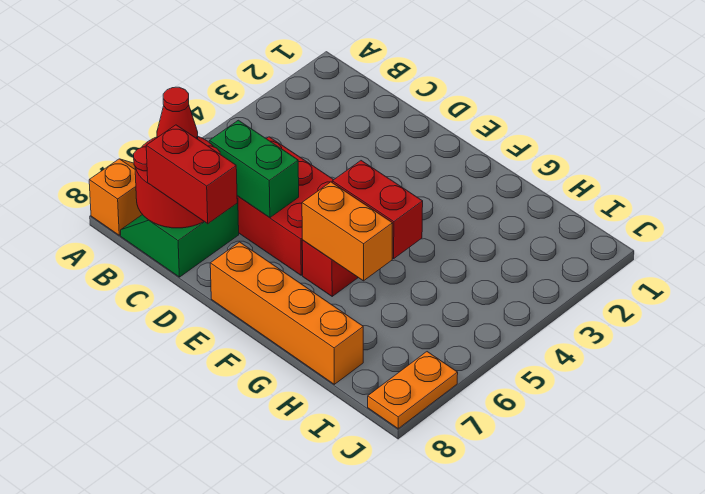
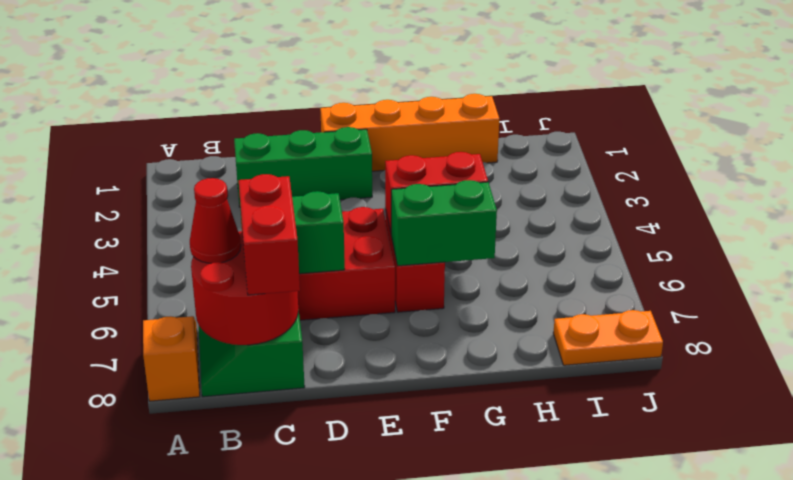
none -> green 1x3 brick [234,127,372,207]
red 1x2 brick [146,125,237,224] -> red 1x2 brick turned to [239,174,300,295]
orange 1x4 brick [210,242,363,384] -> orange 1x4 brick moved to [320,94,499,171]
orange 1x2 brick [302,182,393,281] -> green 1x2 brick [391,180,497,266]
orange 1x2 plate [368,352,458,429] -> orange 1x2 plate turned to [553,310,663,365]

